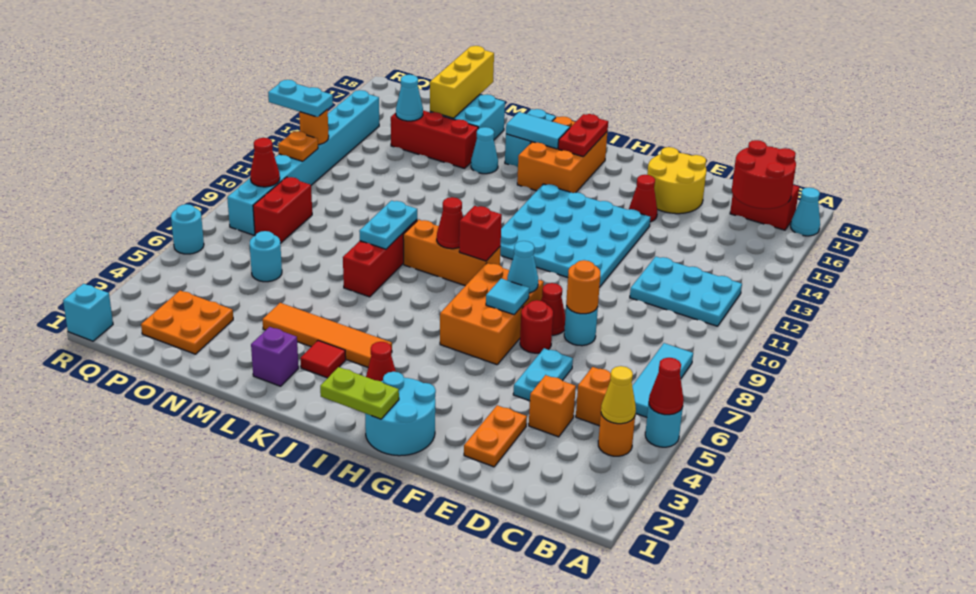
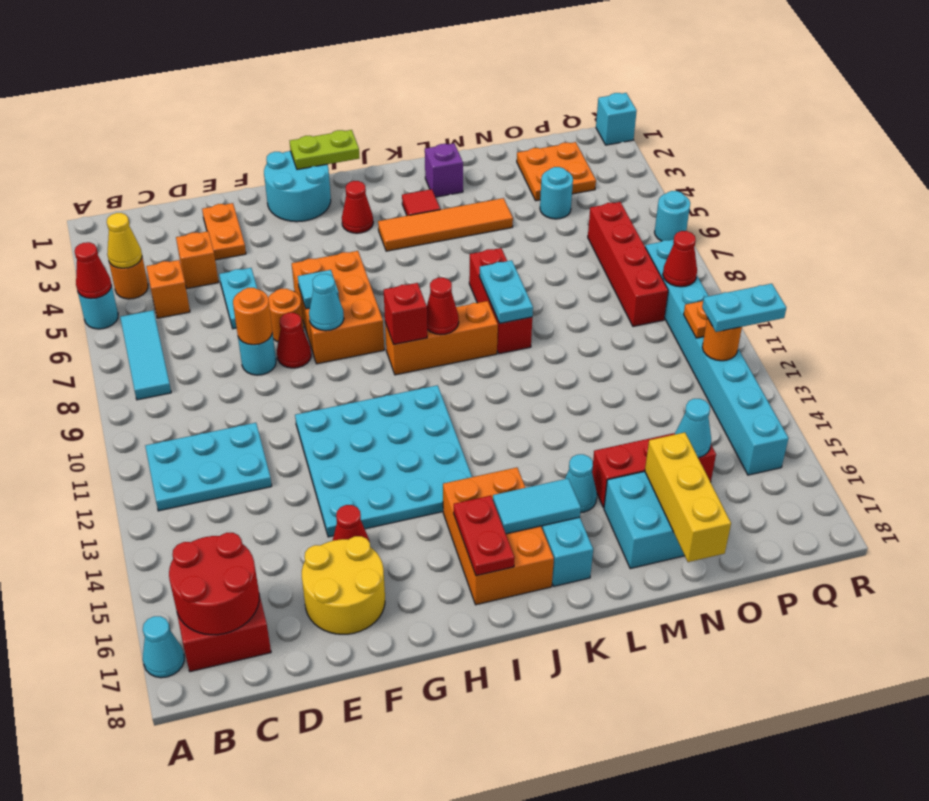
red 1x1 round brick [520,300,553,353] -> orange 1x1 round brick [268,289,304,342]
cyan 1x1 round brick [250,231,282,282] -> cyan 1x1 round brick moved to [540,167,573,219]
red 1x2 brick [253,177,312,243] -> red 1x4 brick [588,202,668,326]

